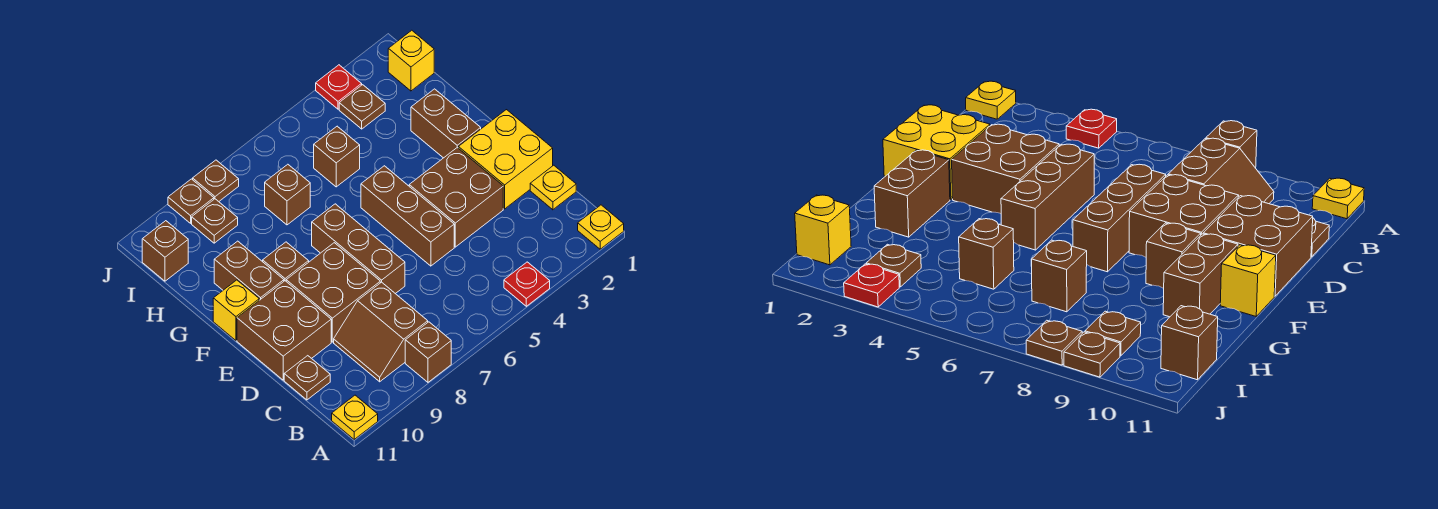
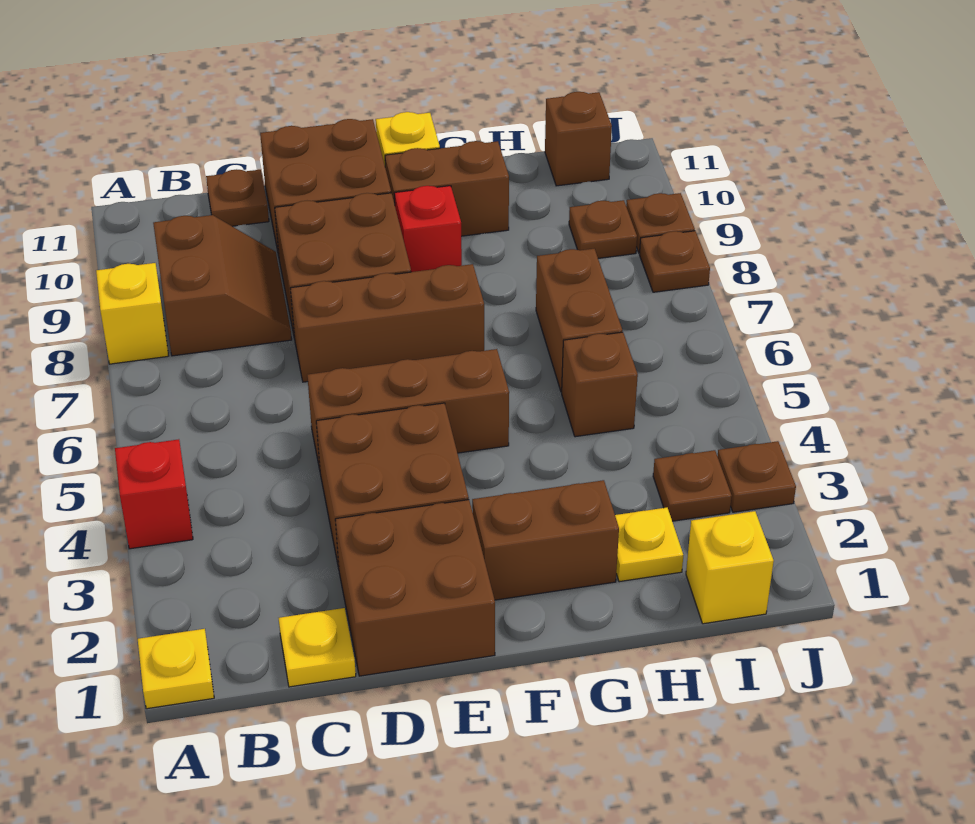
red 1x1 plate [504,262,550,306] -> red 1x1 brick [115,439,193,549]
brown 1x1 brick [405,322,451,382] -> yellow 1x1 brick [96,263,168,364]
yellow 1x1 plate [332,395,378,439] -> yellow 1x1 plate moved to [615,508,683,582]
brown 2x2 slope [334,282,428,382] -> brown 2x2 slope turned to [153,215,292,356]
yellow 2x2 brick [458,110,553,209] -> brown 2x2 brick [335,500,495,676]
brown 1x1 brick [263,242,309,281] -> red 1x1 brick [394,186,462,272]
brown 1x1 brick [265,164,310,225] -> brown 1x2 brick [536,249,622,392]
red 1x1 plate [316,65,362,109] -> brown 1x1 plate [717,441,796,512]

